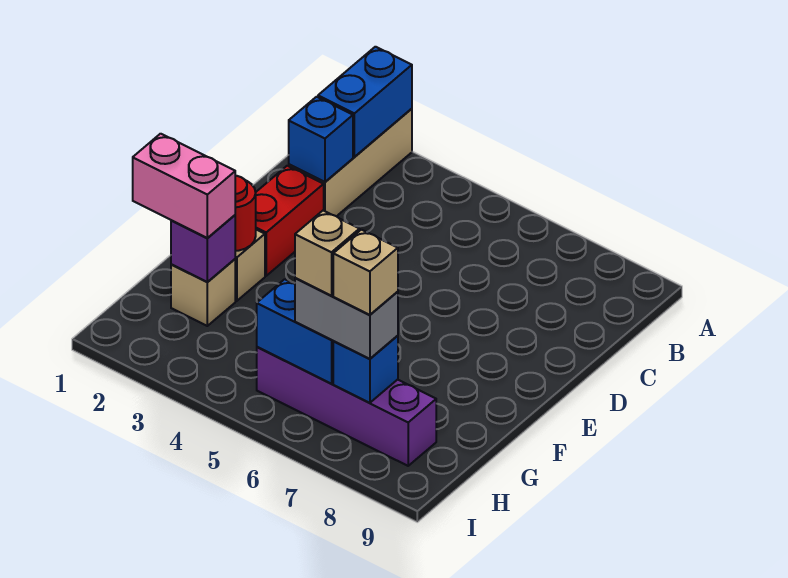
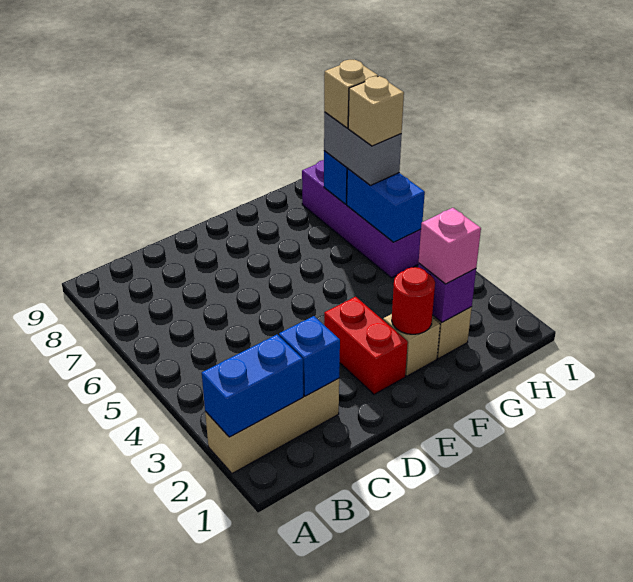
red 1x2 brick [256,166,324,276] -> red 1x2 brick turned to [324,297,408,394]
pink 1x2 brick [133,134,235,238] -> pink 1x1 brick [419,208,481,284]

